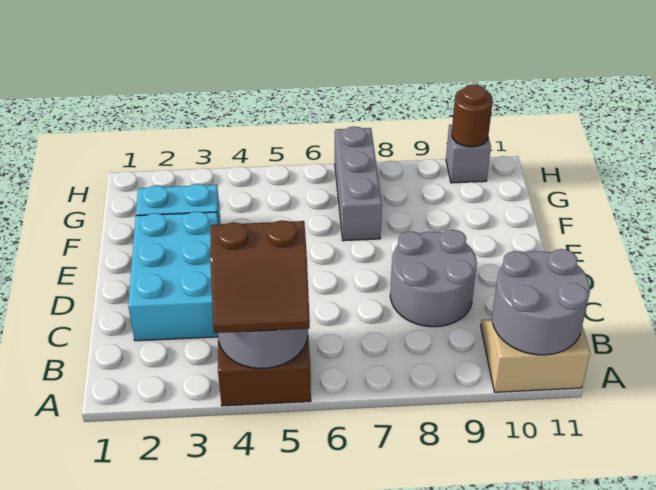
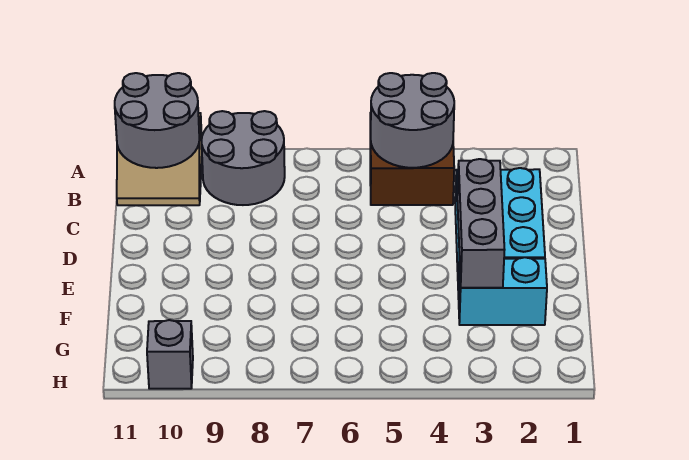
brown 2x2 slope [210,220,310,333] -> none
grey 2x2 round brick [390,230,477,327] -> grey 2x2 round brick moved to [202,111,285,205]
grey 1x3 brick [335,126,382,241] -> grey 1x3 brick moved to [457,159,504,288]
brown 1x1 round brick [452,85,493,147] -> none

